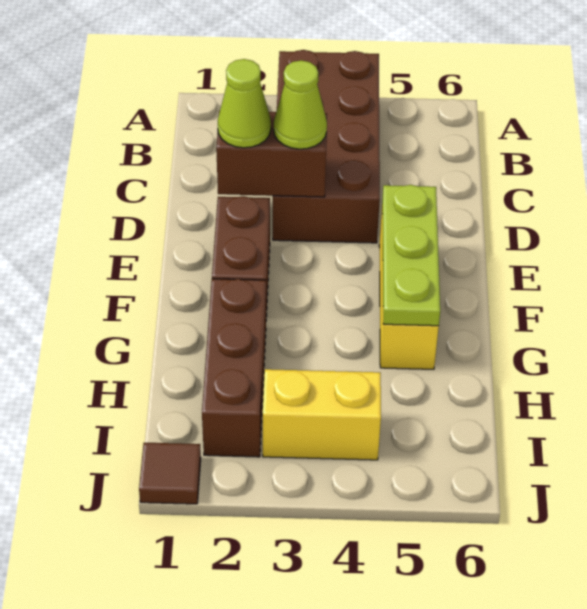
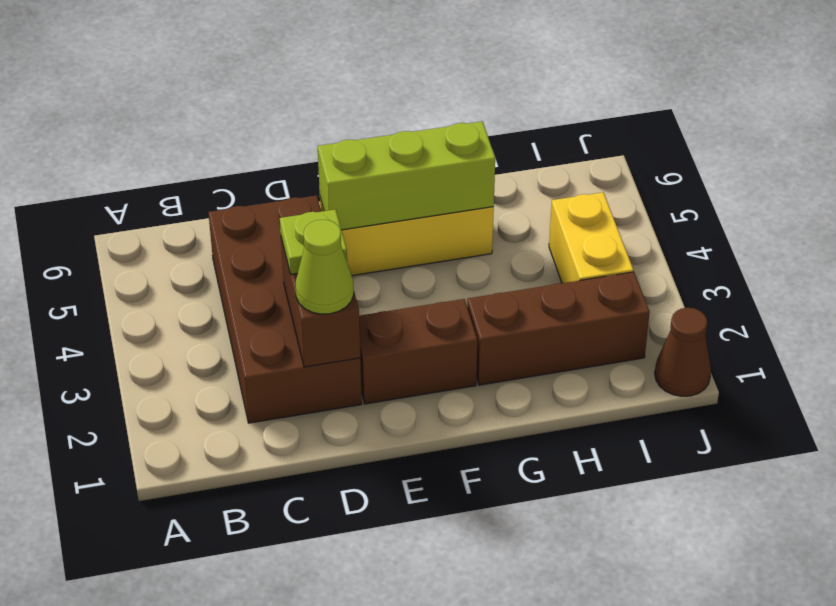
brown 2x4 brick [273,50,380,243] -> brown 2x4 brick turned to [208,195,362,423]
lime 1x1 cone [274,60,327,149] -> lime 1x1 plate [280,209,347,274]
lime 1x3 plate [382,185,440,326] -> lime 1x3 brick [318,121,495,230]
brown 1x1 tile [139,443,201,504] -> brown 1x1 cone [655,308,711,396]

